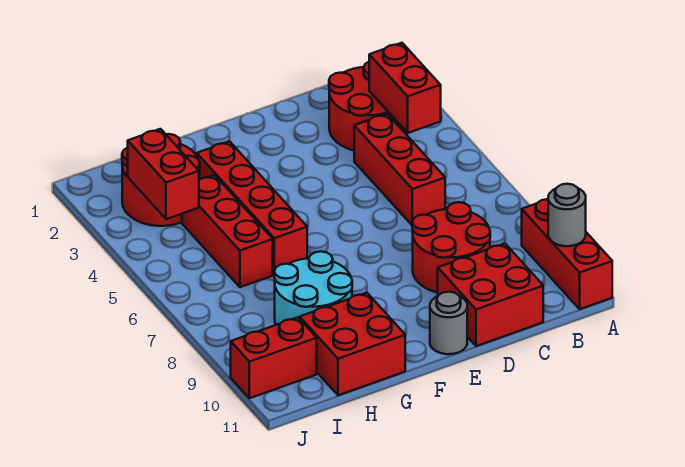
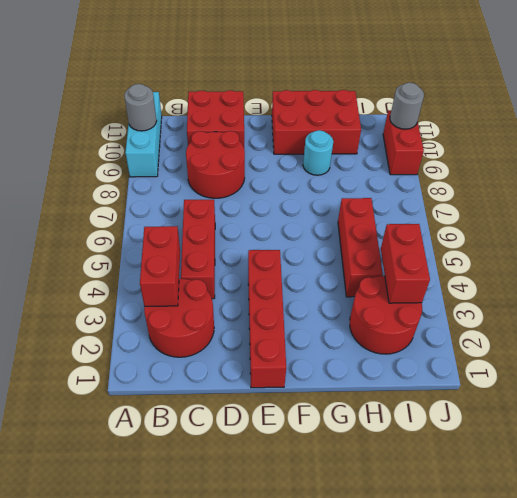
red 1x3 brick [522,199,612,309] -> cyan 1x3 brick [125,92,162,177]
grey 1x1 round brick [430,292,467,354] -> grey 1x1 round brick moved to [390,83,424,129]
red 1x4 brick [197,141,307,274] -> red 1x4 brick moved to [248,250,286,388]
cyan 2x2 round brick [274,251,352,325] -> cyan 1x1 round brick [303,130,333,175]
red 2x2 brick [300,293,405,395] -> red 2x3 brick [272,90,361,154]
red 1x2 brick [231,317,317,398] -> red 1x2 brick turned to [383,110,424,175]

